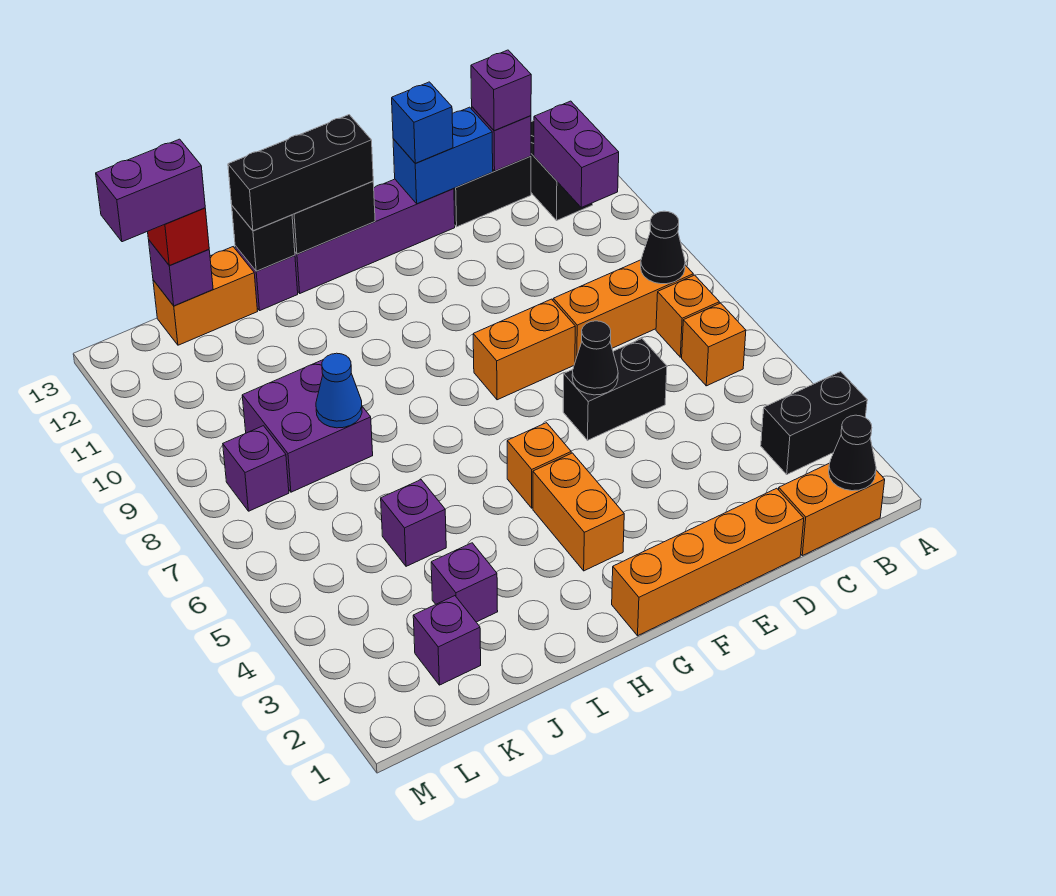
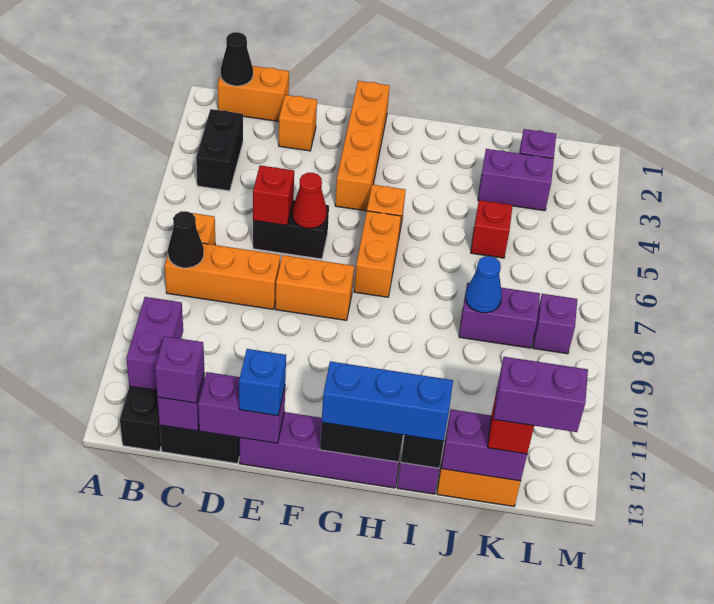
black 1x2 brick [761,372,867,474] -> black 1x2 brick turned to [196,109,243,191]
orange 1x1 brick [682,303,746,386] -> orange 1x1 brick moved to [279,95,317,151]
orange 1x4 brick [612,488,804,636] -> orange 1x4 brick turned to [335,81,390,211]
none -> red 1x1 brick [253,165,294,225]
blue 1x2 brick [393,107,493,204] -> purple 1x2 brick [198,372,285,443]
black 1x1 cone [572,321,618,395] -> red 1x1 cone [292,173,327,228]
orange 1x2 brick [533,453,624,571] -> orange 1x2 brick moved to [354,211,401,297]
black 1x3 brick [228,115,373,231] -> blue 1x3 brick [322,361,453,441]
purple 1x1 brick [431,543,498,622] -> purple 1x2 brick [478,149,554,211]
purple 1x1 brick [381,480,446,566] -> red 1x1 brick [471,200,513,258]
purple 2x2 brick [242,360,373,492] -> purple 1x2 brick [459,283,540,348]
purple 1x1 brick [149,240,213,306] -> purple 1x2 brick [441,409,527,481]

